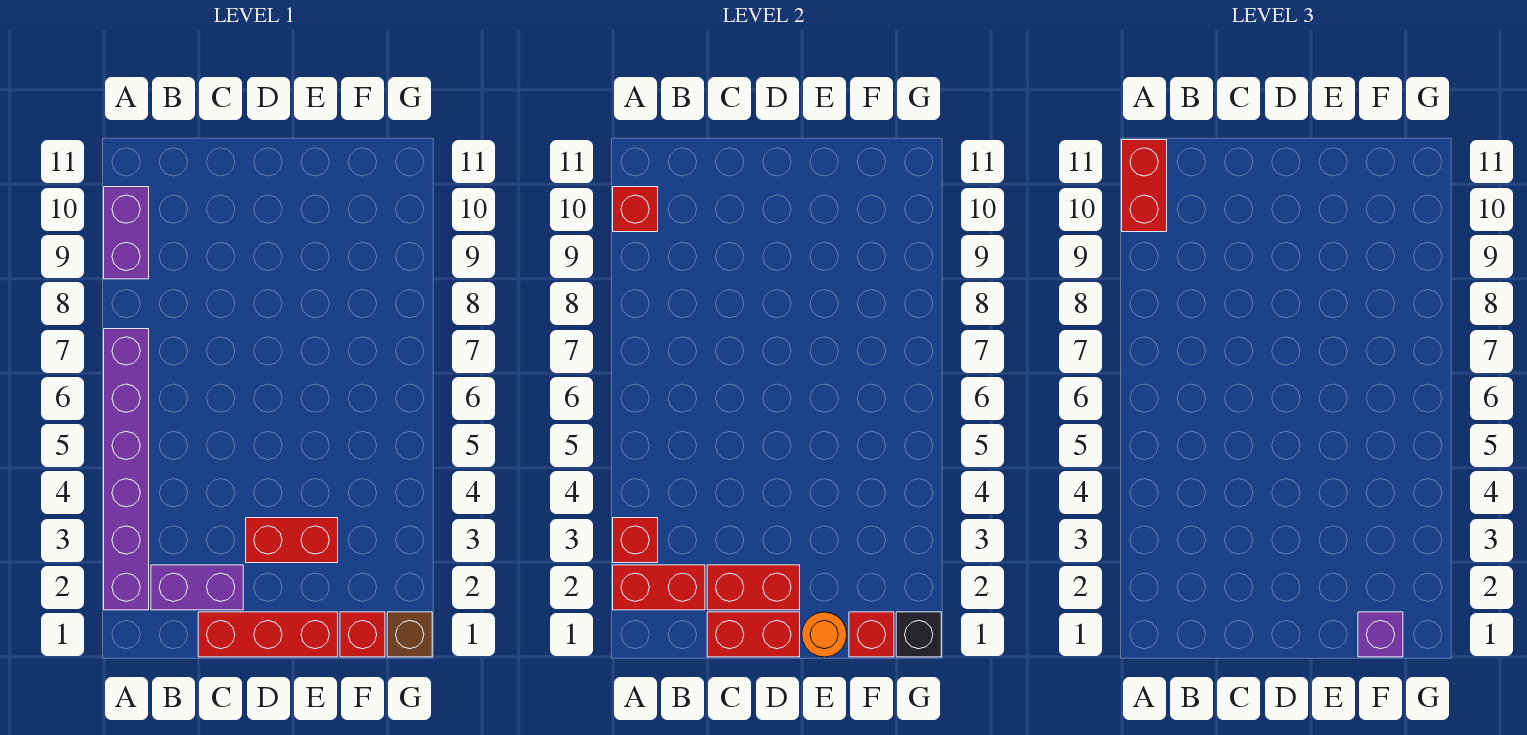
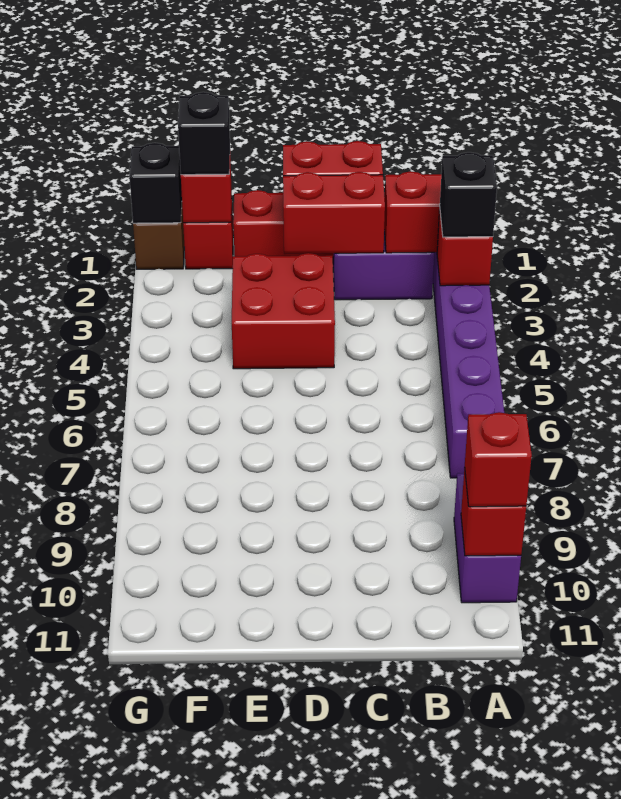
none -> black 1x1 brick [440,152,497,237]
red 1x2 brick [1122,140,1167,232] -> red 1x1 brick [465,412,532,507]
red 1x2 brick [246,518,338,563] -> red 2x2 brick [232,253,335,369]
orange 1x1 round brick [802,612,847,657] -> none
purple 1x1 brick [1358,612,1403,657] -> black 1x1 brick [178,92,230,175]

